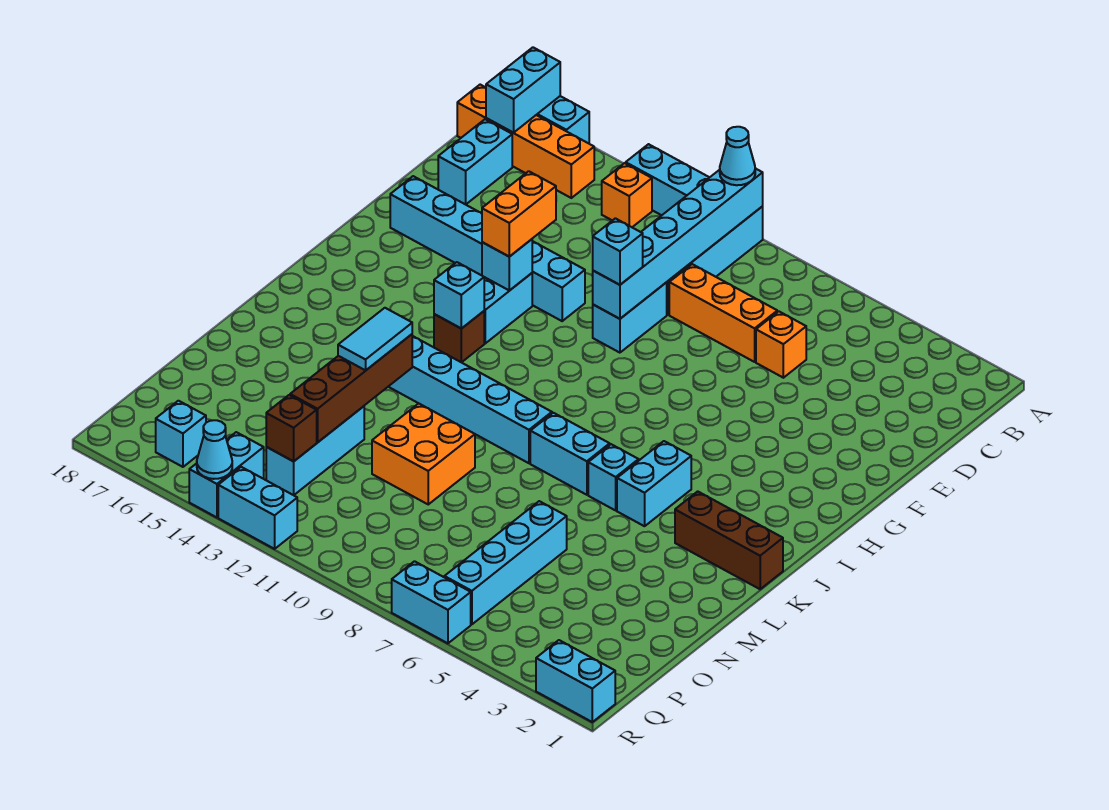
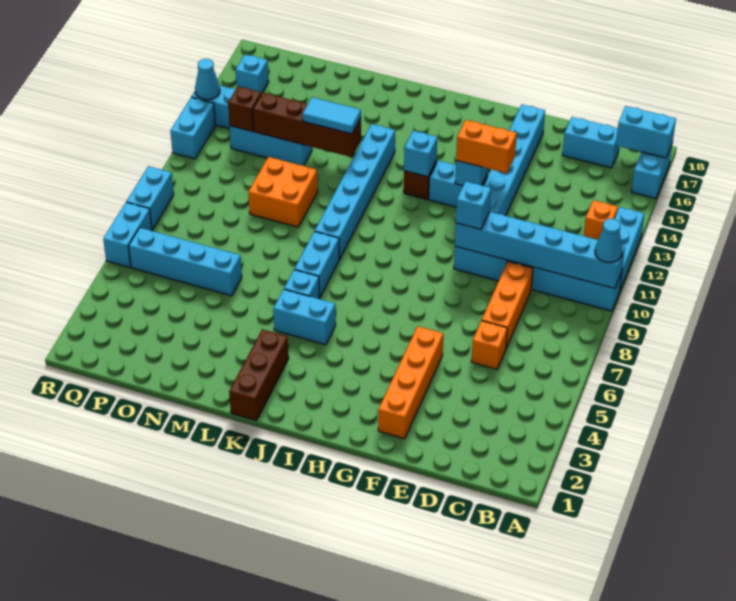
orange 1x4 brick [457,85,594,198] -> orange 1x4 brick moved to [378,326,443,439]
cyan 1x2 brick [536,640,615,722] -> cyan 1x2 brick moved to [126,166,174,230]

